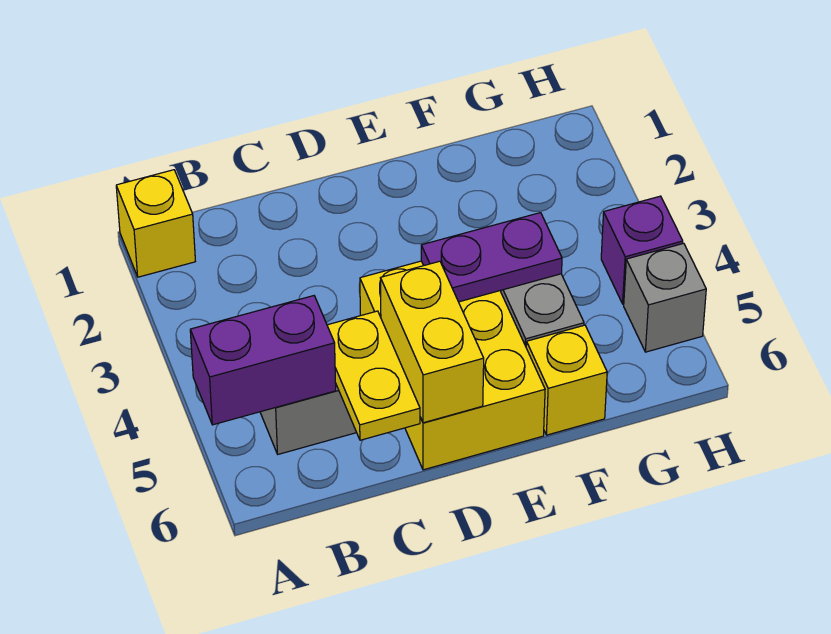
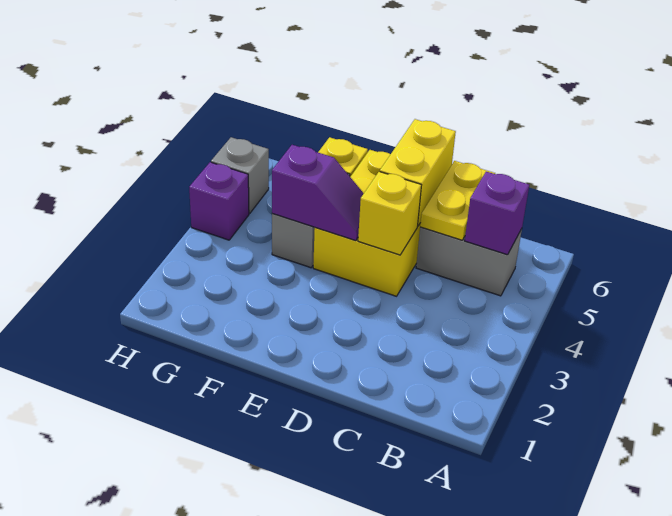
yellow 1x1 brick [116,170,195,277] -> yellow 1x1 brick moved to [358,171,421,255]
purple 1x2 brick [190,296,336,425] -> purple 1x1 brick [465,172,529,255]
purple 1x2 plate [421,213,562,302] -> purple 1x2 slope [272,145,364,241]

